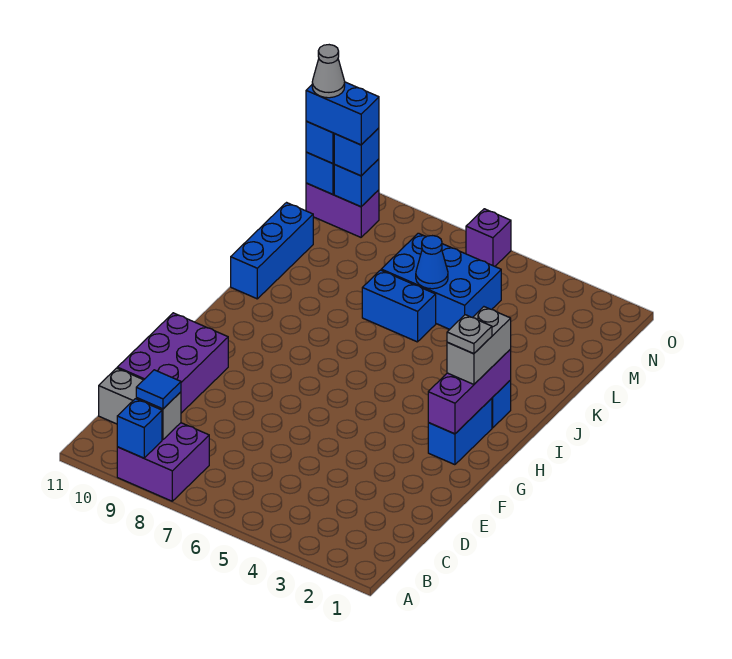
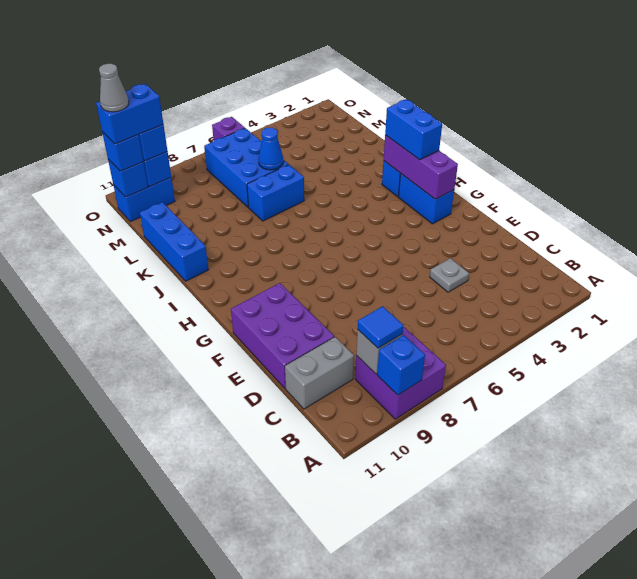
grey 1x2 brick [447,307,511,384] -> blue 1x2 brick [385,99,442,160]
grey 1x1 plate [447,315,492,354] -> grey 1x1 plate moved to [430,258,469,292]
blue 2x3 brick [381,233,501,329] -> blue 2x3 brick turned to [204,128,288,207]
purple 1x2 brick [306,183,379,237] -> blue 1x2 brick [113,178,175,222]

